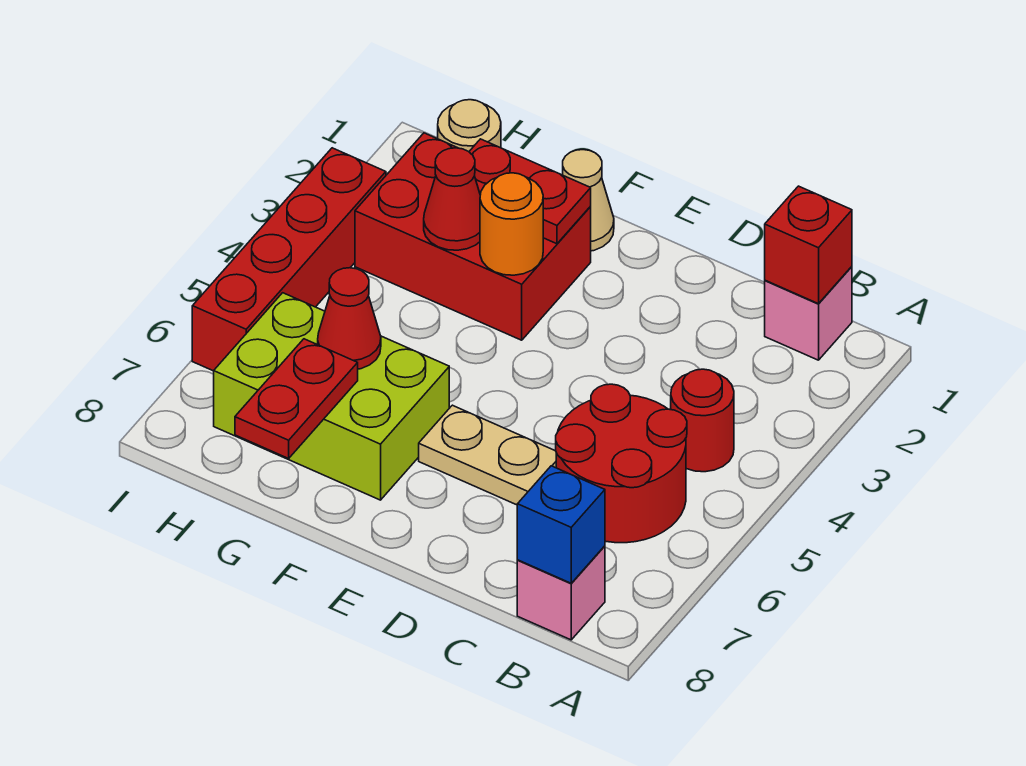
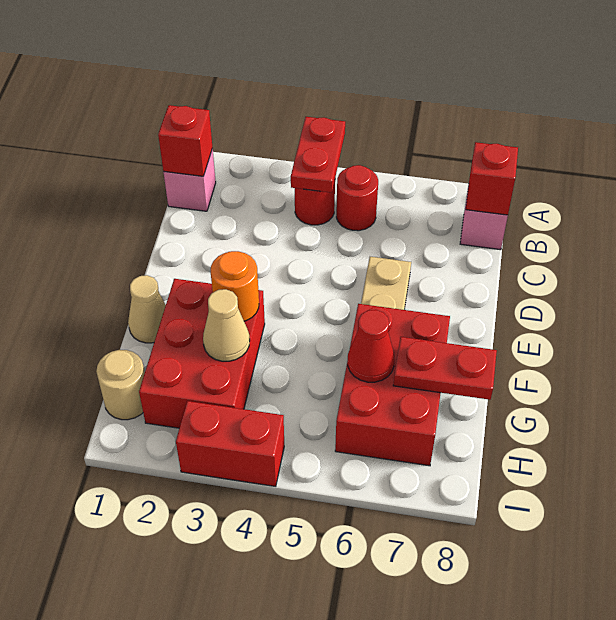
red 2x2 round brick [556,384,687,543] -> red 1x1 round brick [336,165,378,231]
blue 1x1 brick [517,466,605,583] -> red 1x1 brick [466,142,518,215]
red 1x2 plate [469,139,591,244] -> red 1x2 plate moved to [291,117,345,193]
lime 2x3 brick [214,293,449,500] -> red 2x3 brick [335,304,450,466]
red 1x1 cone [424,148,480,250] -> tan 1x1 cone [203,289,250,361]
red 1x4 brick [192,148,386,371] -> red 1x2 brick [176,401,284,486]

